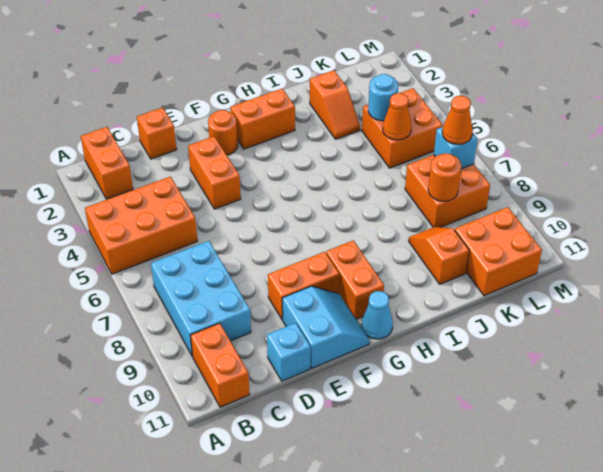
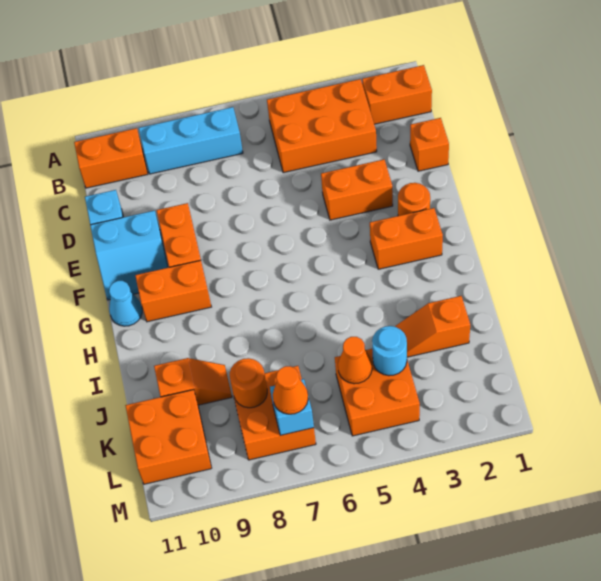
orange 2x3 brick [85,177,197,274] -> orange 2x3 brick turned to [267,79,377,173]
cyan 2x3 brick [151,241,251,356] -> cyan 1x3 brick [139,107,243,174]
orange 1x2 brick [231,89,295,149] -> orange 1x2 brick turned to [370,208,443,269]

